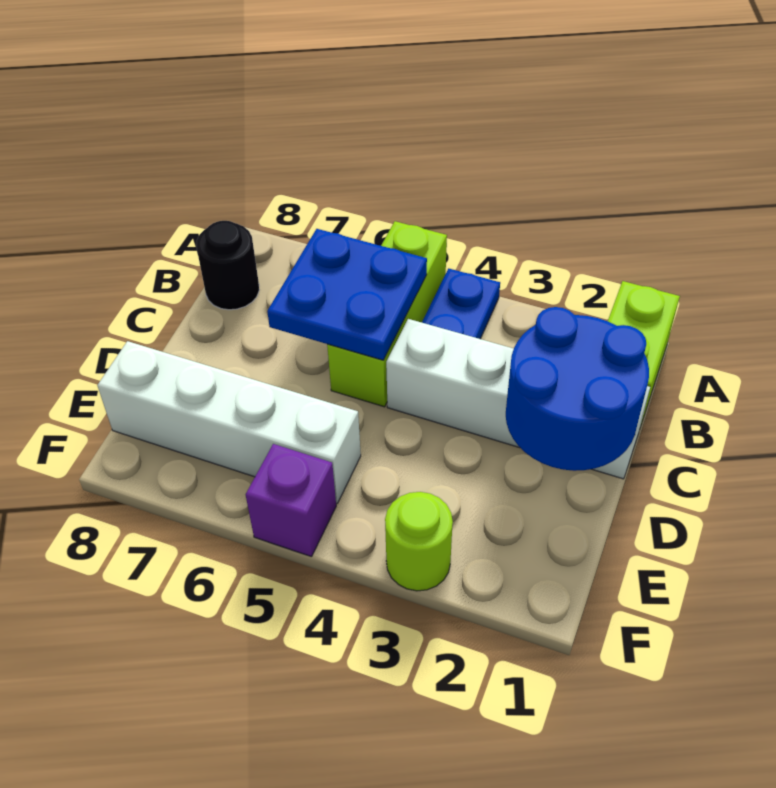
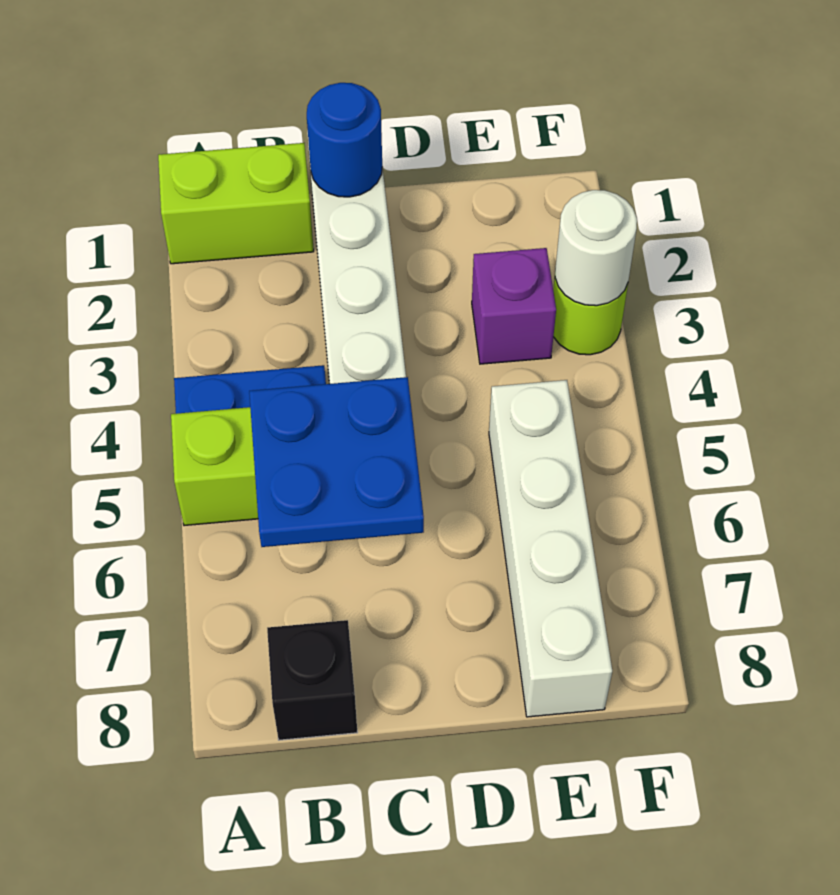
black 1x1 round brick [197,221,259,310] -> black 1x1 brick [267,620,357,740]
blue 2x2 round brick [506,307,649,471] -> blue 1x1 round brick [307,83,382,197]
none -> white 1x1 round brick [555,190,637,306]
purple 1x1 brick [246,444,336,557] -> purple 1x1 brick moved to [472,248,556,364]

